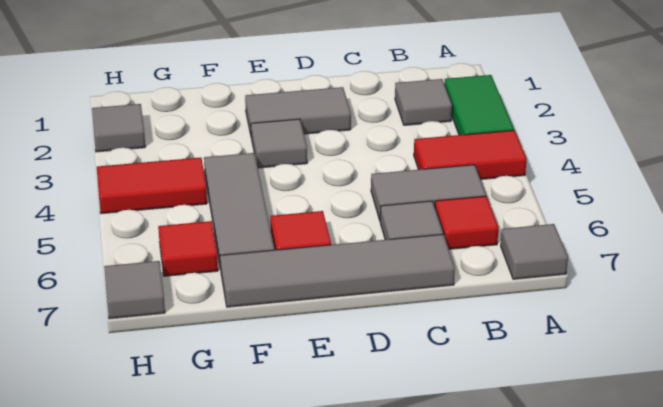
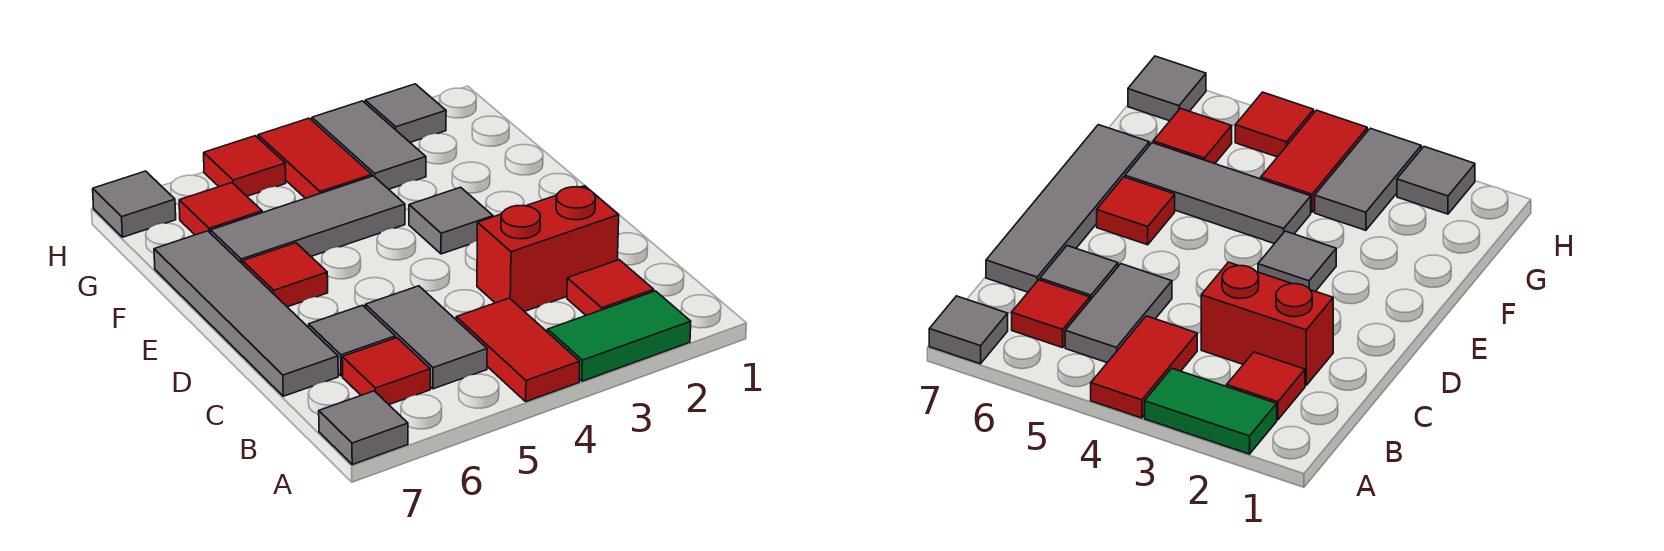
grey 1x1 tile [395,79,452,125] -> red 1x1 tile [567,260,654,315]
none -> red 1x2 brick [477,186,619,311]
grey 1x2 tile [245,87,351,138] -> grey 1x2 tile moved to [312,101,426,189]
none -> red 1x1 tile [204,136,286,196]

